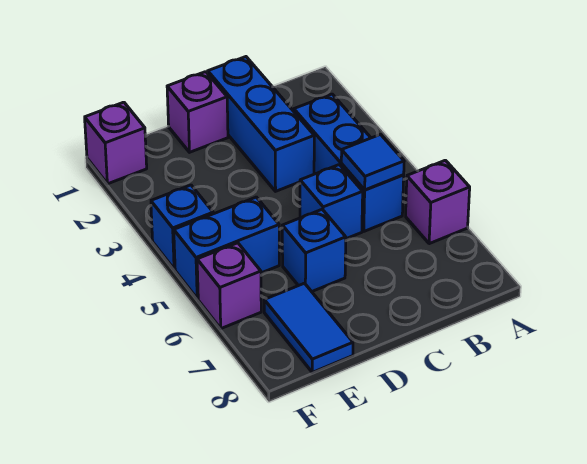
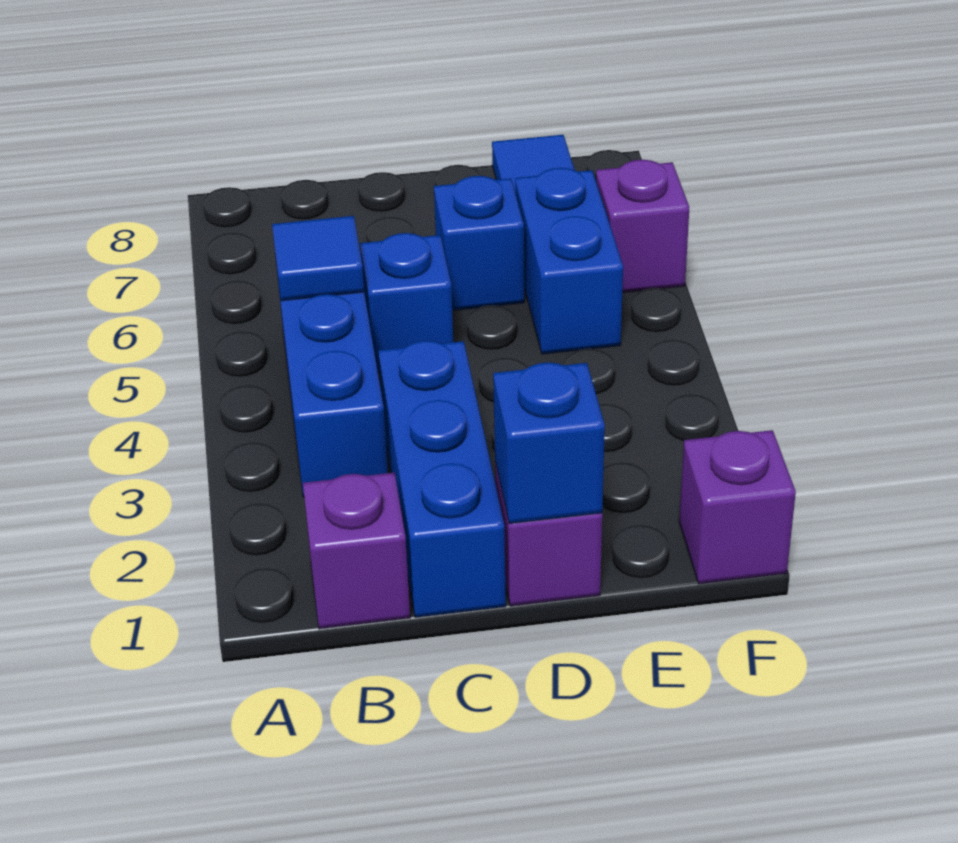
purple 1x1 brick [406,160,470,244] -> purple 1x1 brick moved to [303,473,410,629]
blue 1x2 brick [174,197,279,299] -> blue 1x2 brick turned to [515,168,623,354]
blue 1x1 brick [151,185,213,269] -> blue 1x1 brick moved to [493,362,605,524]

